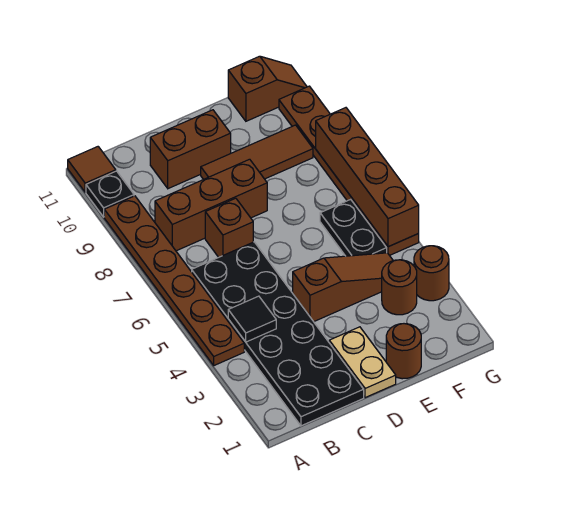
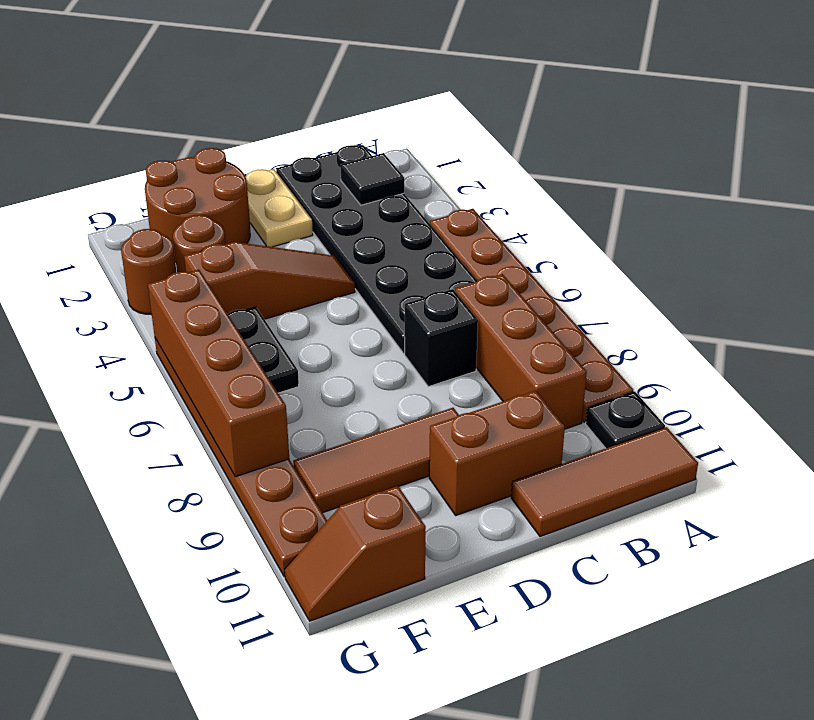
brown 1x1 tile [68,147,116,192] -> brown 1x3 tile [511,427,698,537]
black 1x1 tile [228,296,276,342] -> black 1x1 tile moved to [341,153,404,205]
brown 1x3 brick [155,159,267,251] -> brown 1x3 brick turned to [455,274,587,429]
brown 1x1 brick [205,198,253,257] -> black 1x1 brick [405,289,478,387]
brown 1x3 slope [293,253,393,322] -> brown 1x3 slope turned to [184,242,355,319]
brown 1x1 round brick [386,324,421,379] -> brown 2x2 round brick [145,148,250,262]

